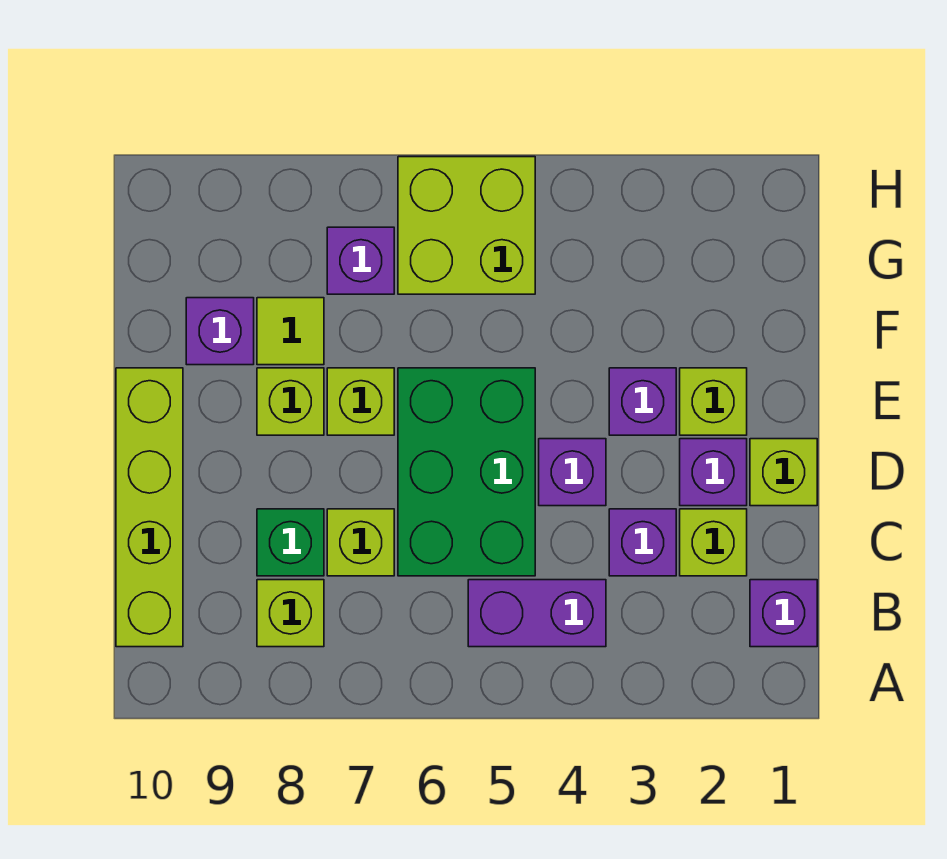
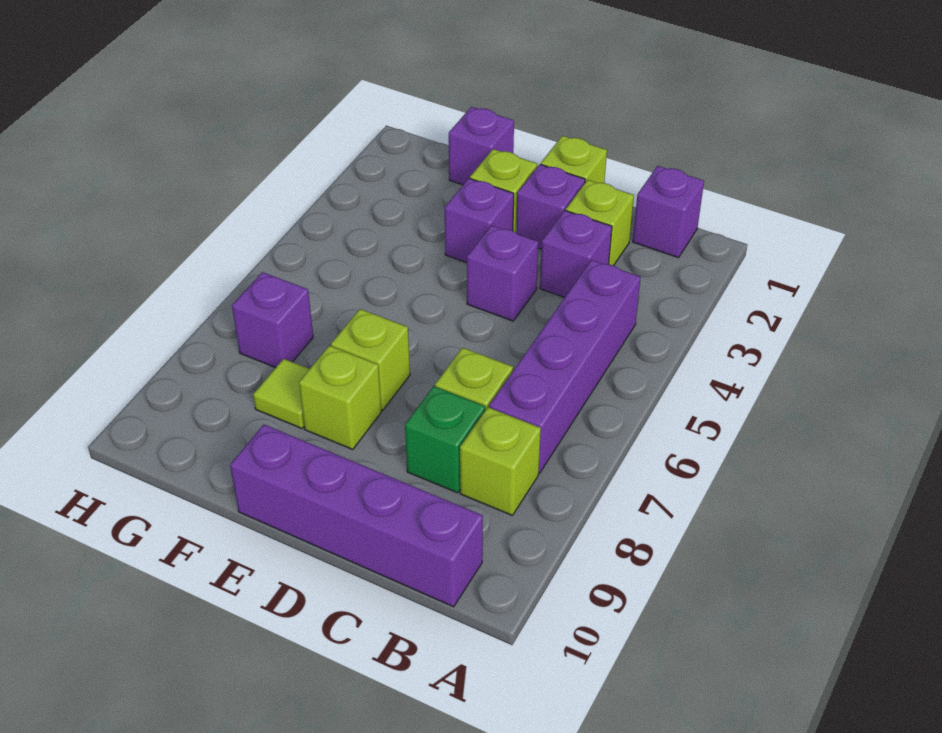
purple 1x2 brick [468,580,606,647] -> purple 1x4 brick [489,260,641,473]
lime 1x4 brick [116,368,183,647] -> purple 1x4 brick [230,425,483,607]
green 2x3 brick [398,368,535,576] -> none
purple 1x1 brick [186,298,254,365] -> purple 1x1 brick moved to [449,107,514,185]
lime 2x2 brick [398,157,535,294] -> none

